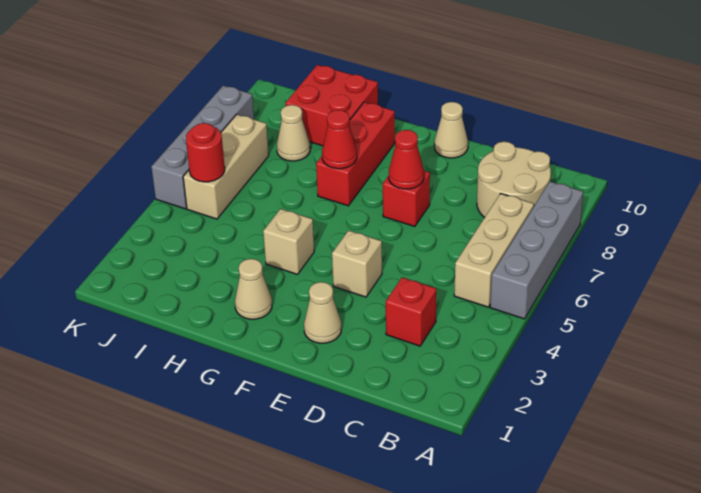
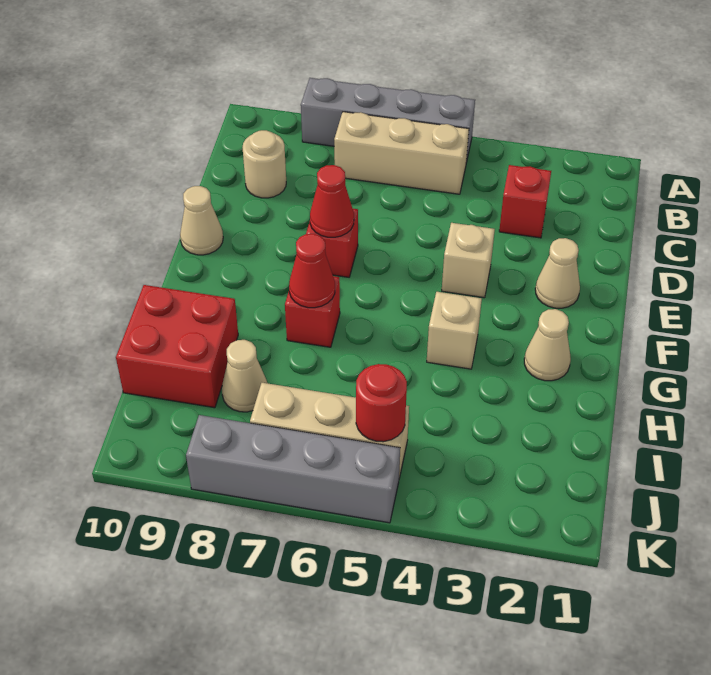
tan 2x2 round brick [477,142,551,218] -> tan 1x1 round brick [243,130,286,198]
red 1x3 brick [316,102,395,206] -> red 1x1 brick [285,276,340,347]

